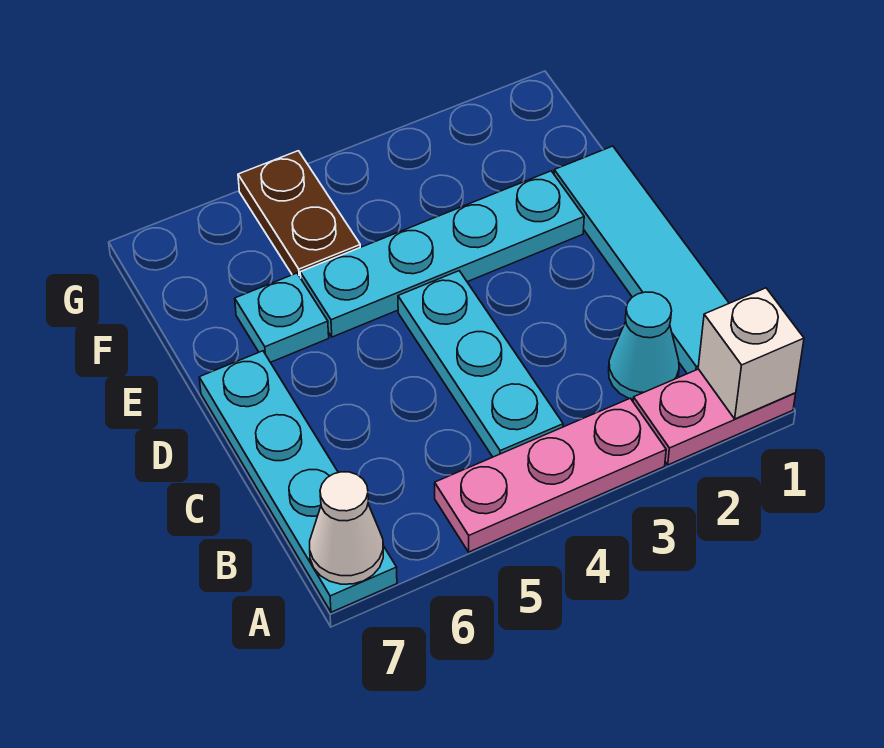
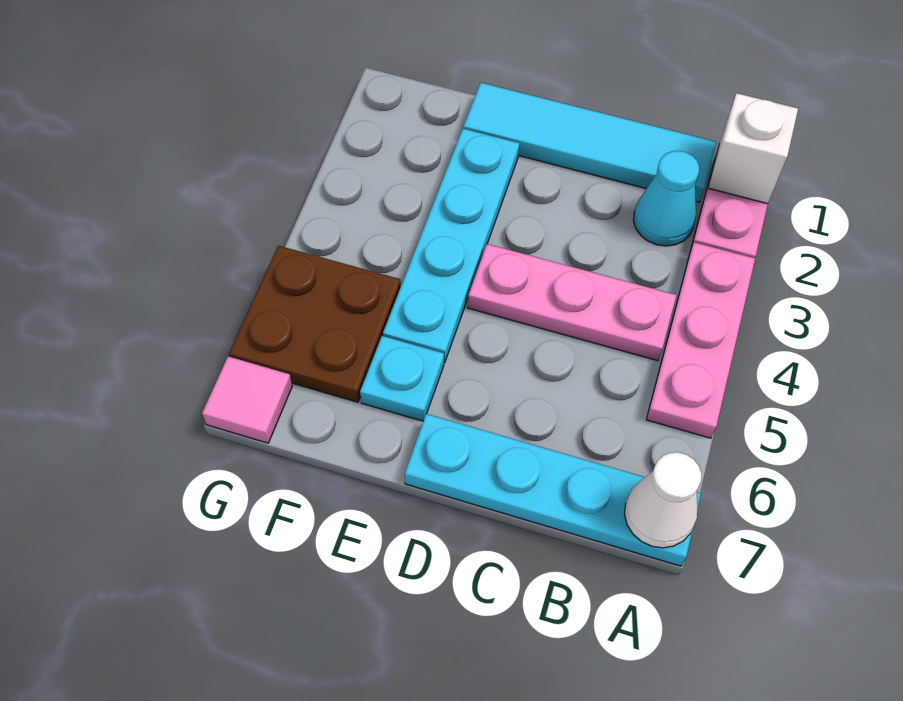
cyan 1x3 plate [398,271,563,457] -> pink 1x3 plate [468,244,676,361]
brown 1x2 plate [238,151,360,278] -> brown 2x2 plate [229,246,401,402]
none -> pink 1x1 tile [202,356,292,443]

